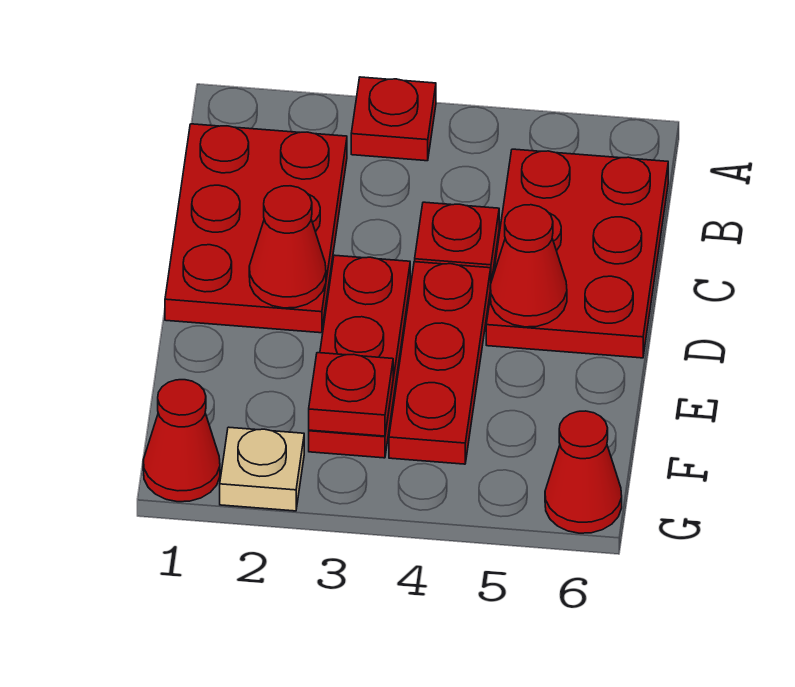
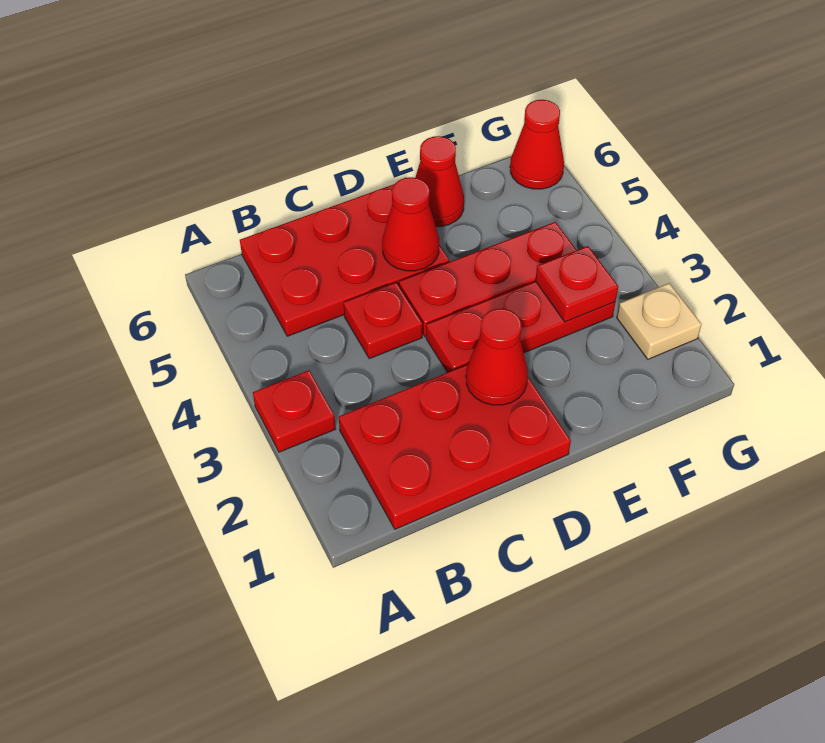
red 1x1 cone [143,380,220,502] -> red 1x1 cone moved to [415,136,464,227]

